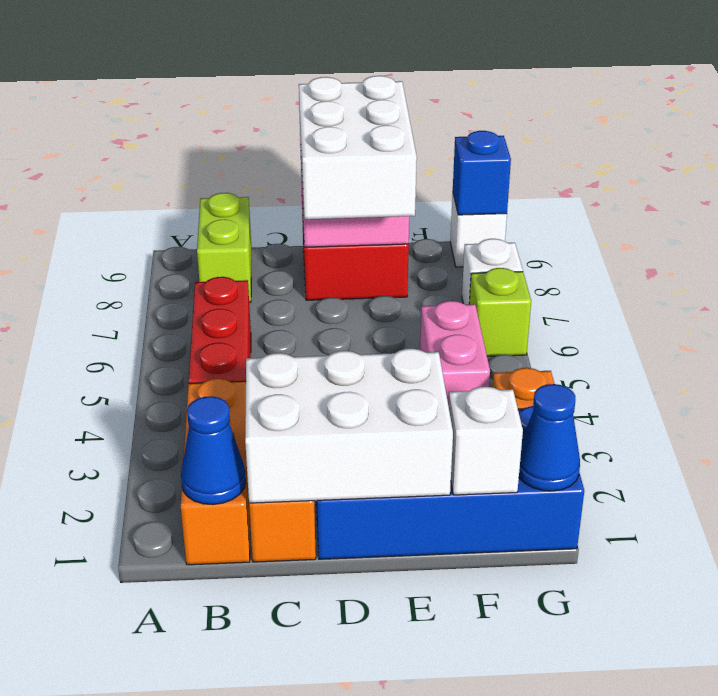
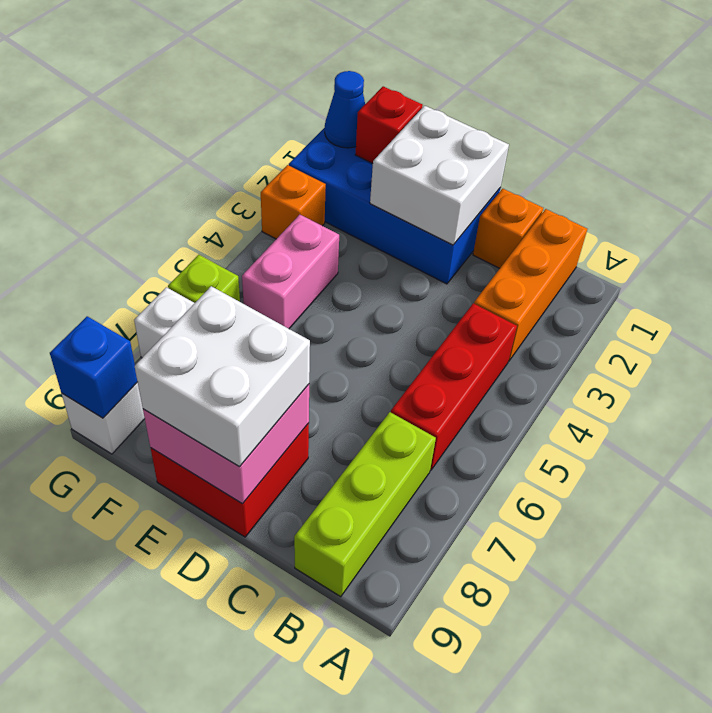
blue 1x1 cone [181,396,246,505] -> none
lime 1x2 brick [197,193,251,302] -> lime 1x3 brick [294,412,436,597]
white 2x3 brick [245,349,453,503] -> white 2x2 brick [370,106,509,245]
white 2x3 brick [299,76,417,219] -> white 2x2 brick [135,286,310,467]
white 1x1 brick [448,387,523,495] -> red 1x1 brick [355,86,423,163]

